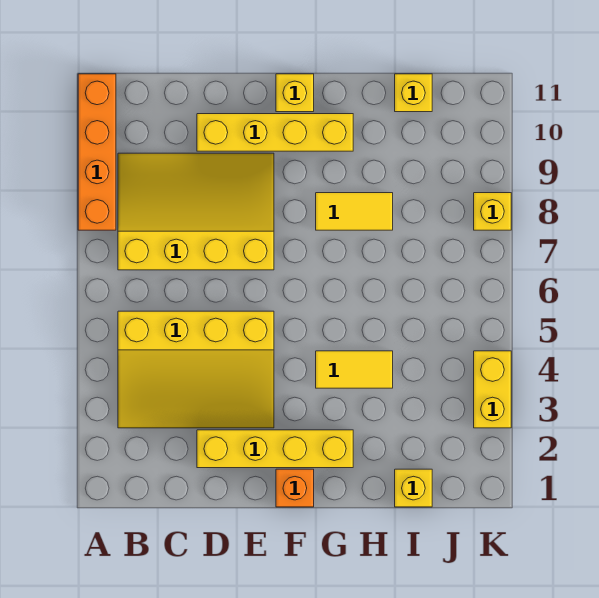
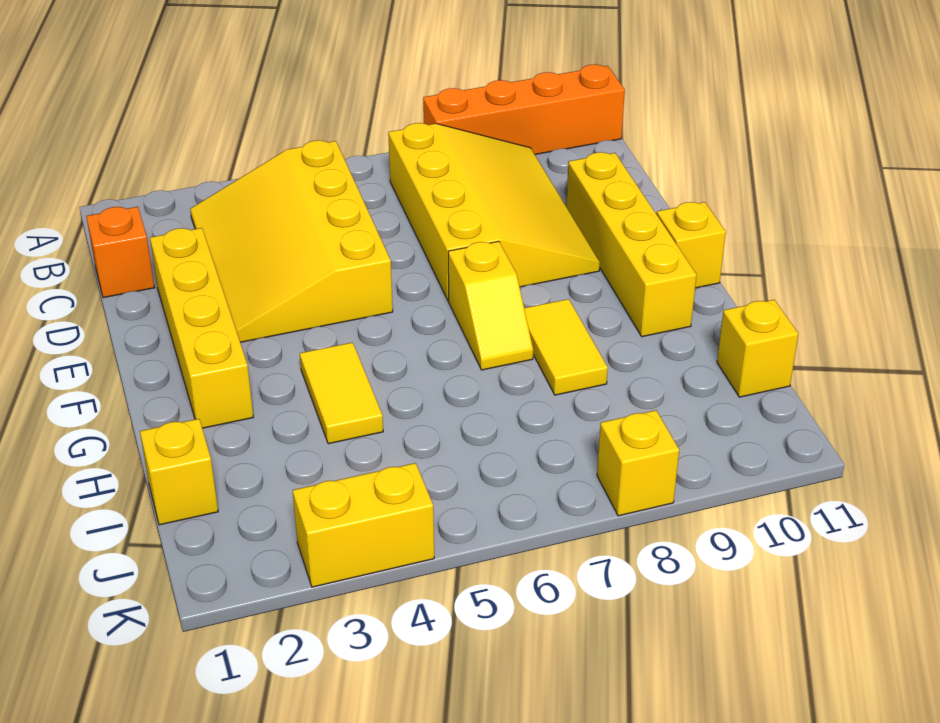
orange 1x1 brick [276,469,314,507] -> orange 1x1 brick moved to [86,207,155,298]
none -> yellow 1x2 slope [448,241,533,370]

